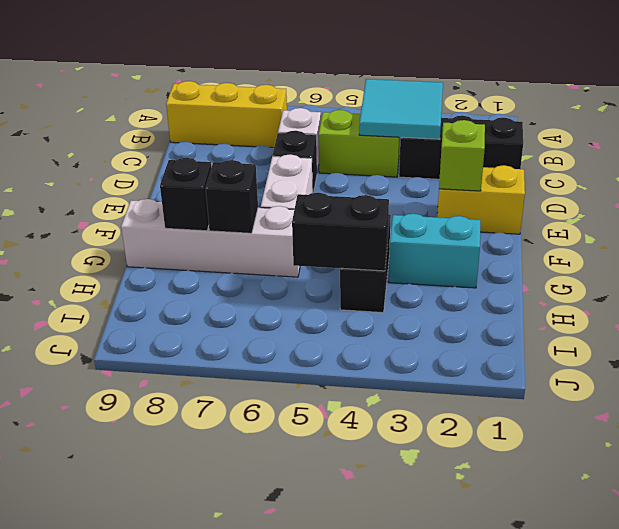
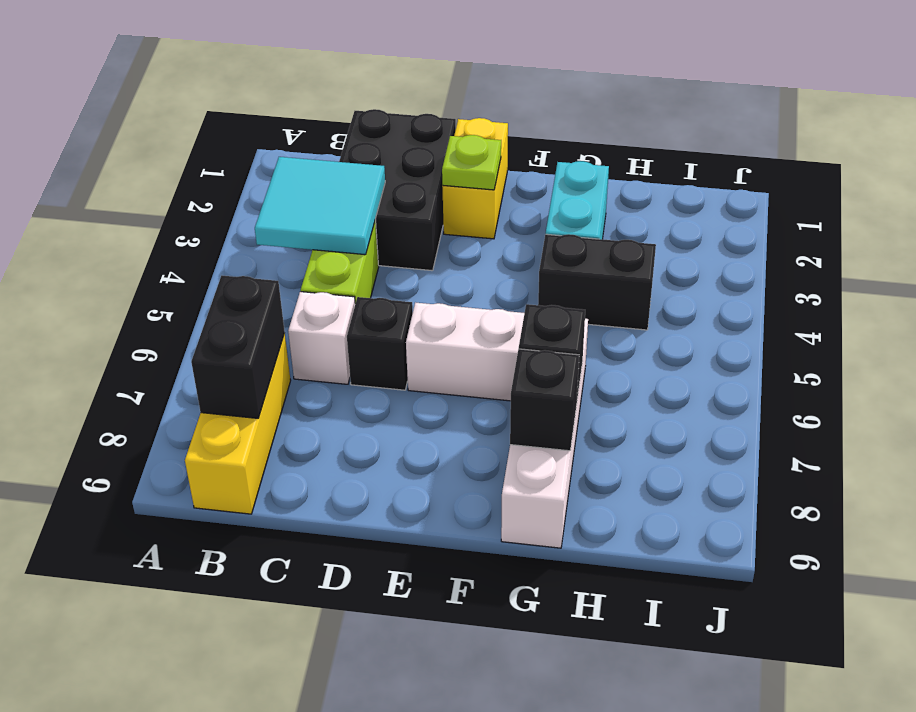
black 1x3 brick [399,116,523,179] -> black 2x3 brick [339,109,456,271]
lime 1x1 brick [439,120,485,191] -> lime 1x1 plate [442,135,501,190]
black 1x2 brick [292,193,389,271] -> black 1x2 brick moved to [191,276,285,418]

